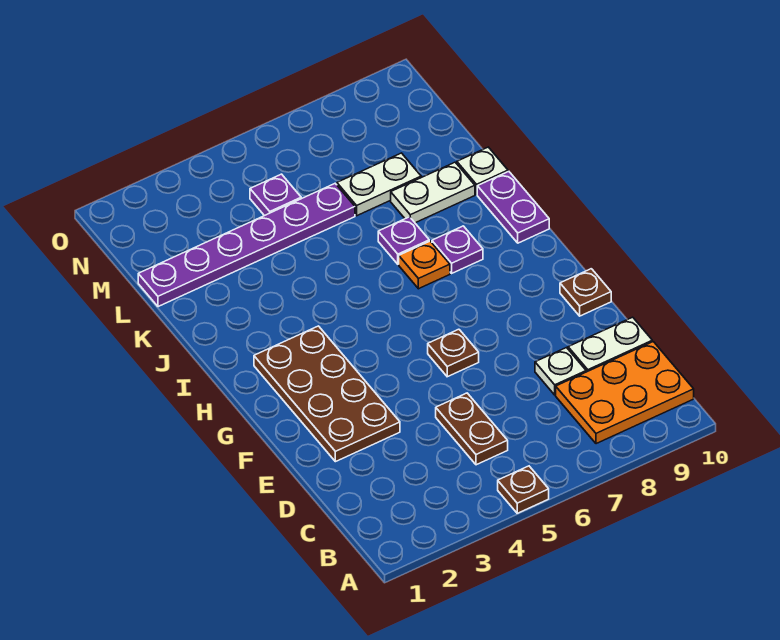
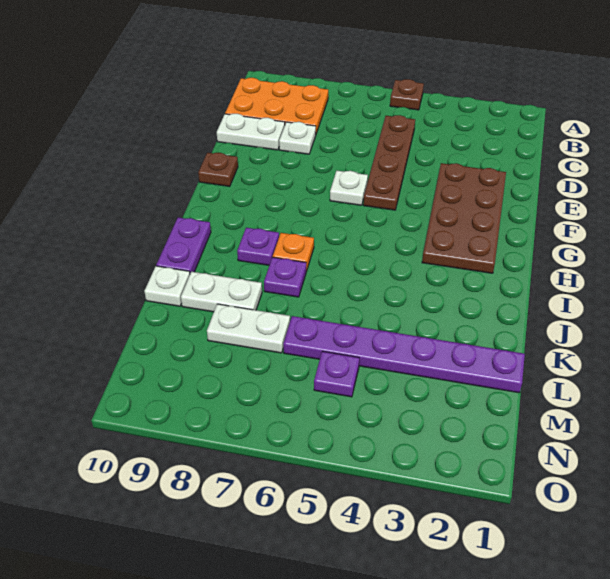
brown 1x2 plate [436,393,508,465] -> brown 1x4 plate [363,115,415,210]
brown 1x1 plate [428,329,479,377] -> white 1x1 plate [330,171,368,205]

